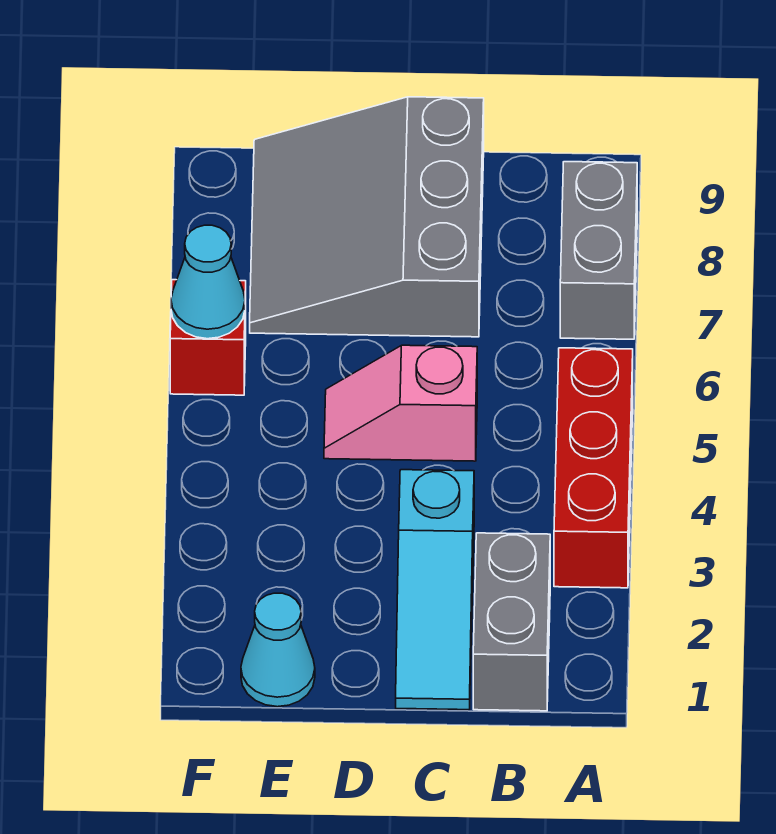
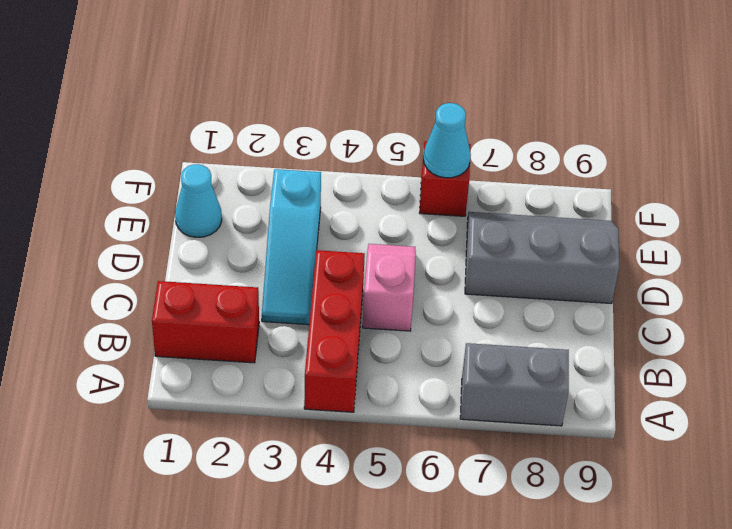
red 1x3 brick [554,348,633,588] -> red 1x3 brick turned to [304,250,365,412]
grey 1x2 brick [473,533,550,711] -> red 1x2 brick [152,281,259,363]
cyan 1x3 slope [396,470,474,710] -> cyan 1x3 slope turned to [262,169,321,325]
grey 3x3 slope [250,97,484,337] -> grey 2x3 slope [465,212,619,304]

